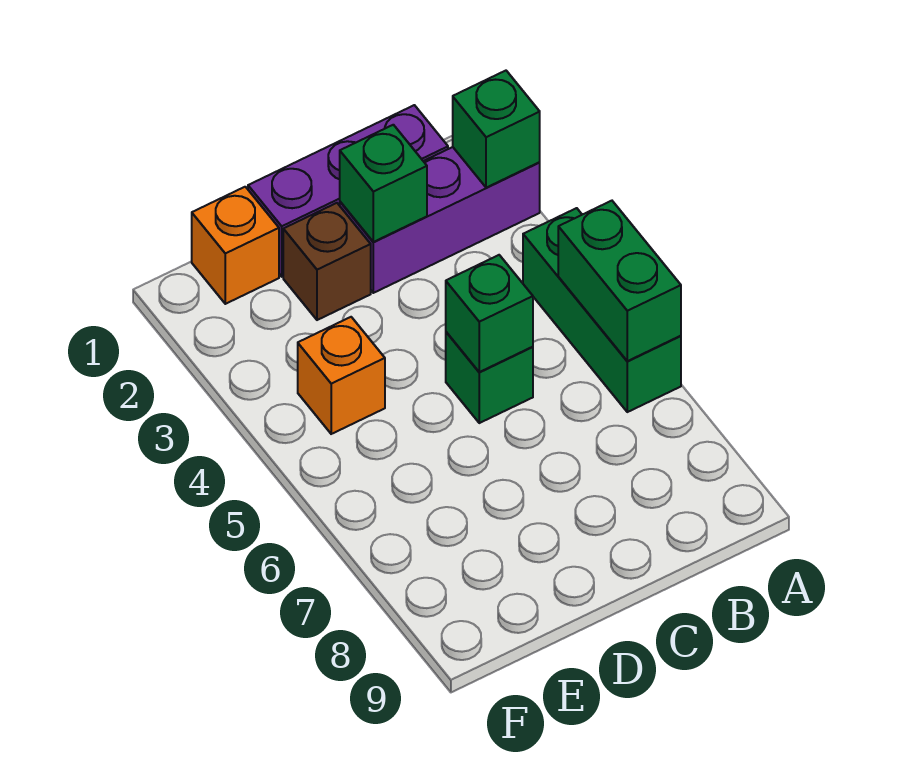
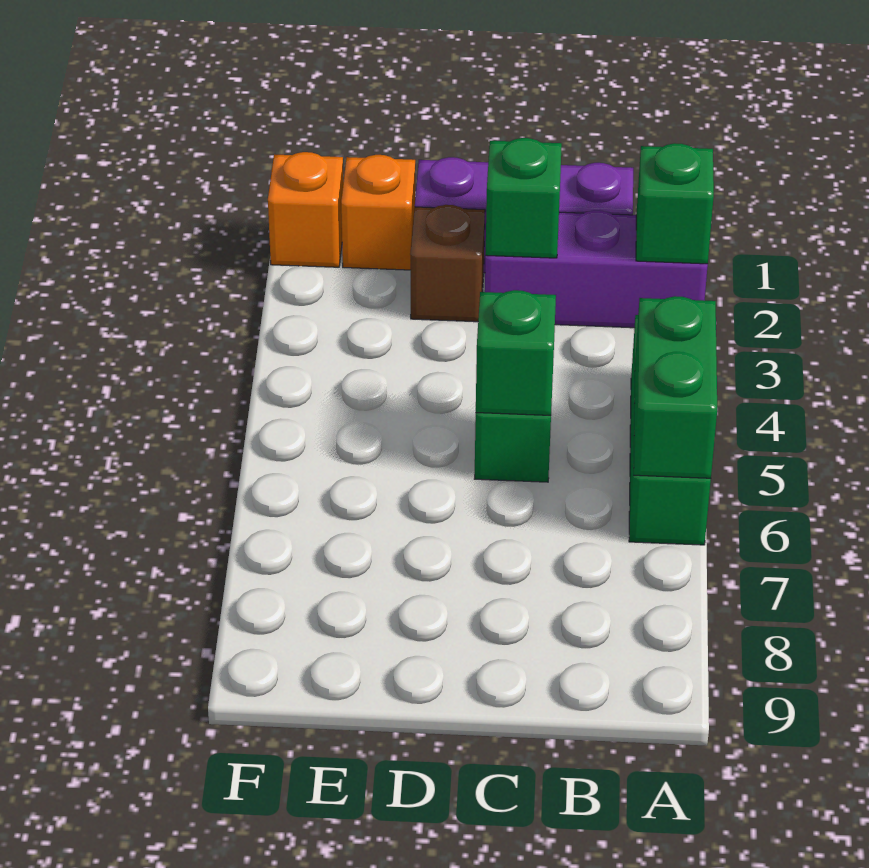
orange 1x1 brick [298,317,385,434] -> orange 1x1 brick moved to [268,152,343,267]

